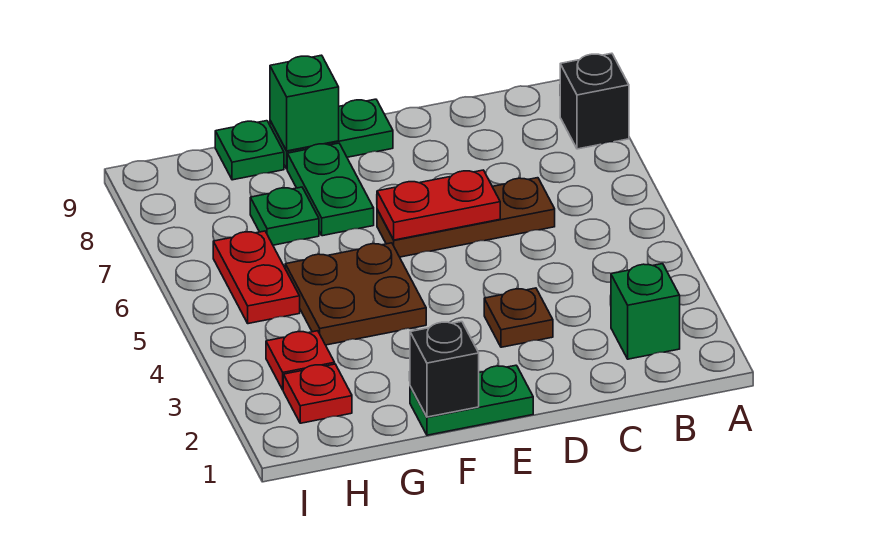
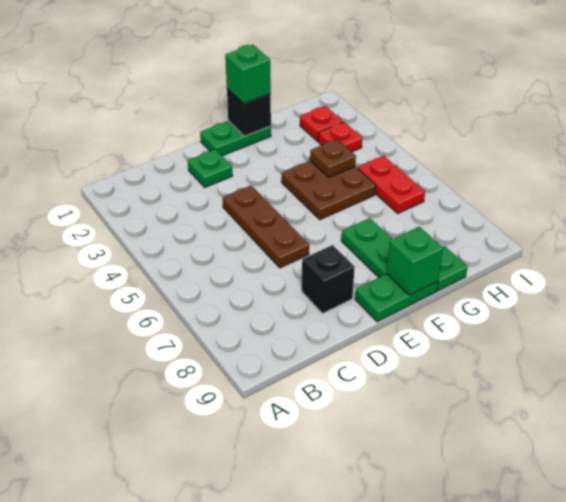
black 1x1 brick [560,53,629,149] -> black 1x1 brick moved to [302,245,355,314]
green 1x1 brick [611,264,680,359] -> green 1x1 brick moved to [225,45,271,104]
brown 1x3 plate [377,178,555,257] -> brown 1x3 plate turned to [223,186,309,268]
brown 1x1 plate [484,288,553,347] -> brown 1x1 plate moved to [310,139,356,177]
red 1x2 plate [377,170,500,240] -> none
green 1x1 plate [250,187,319,245] -> green 1x1 plate moved to [188,149,233,187]

